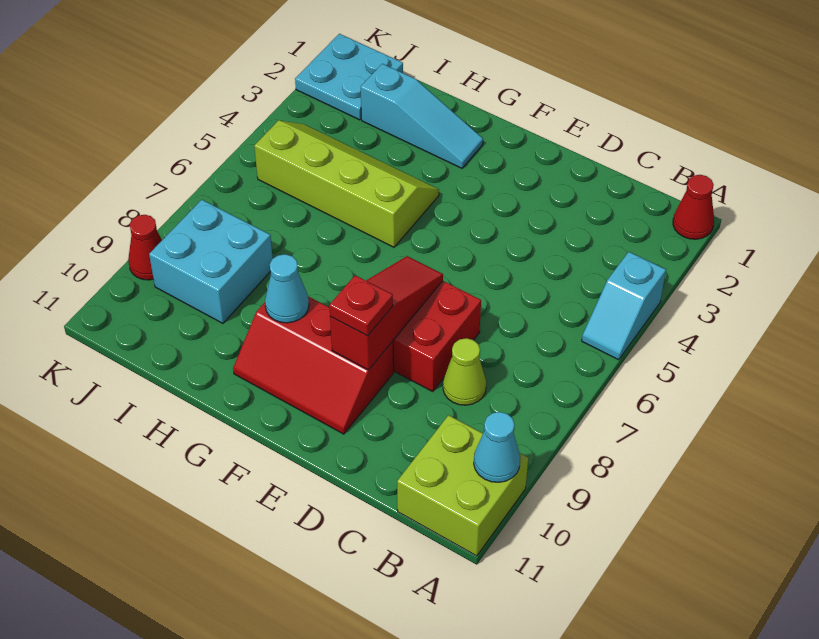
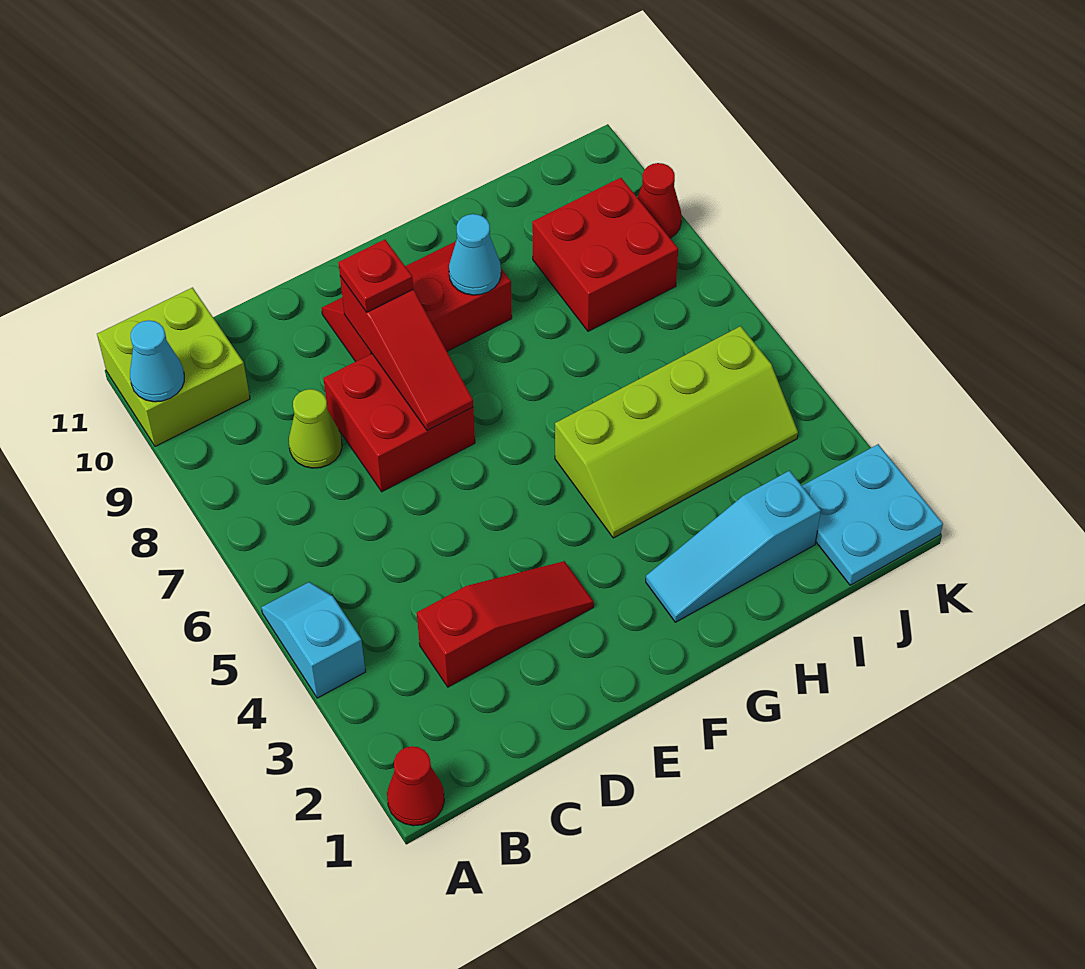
none -> red 1x3 slope [417,561,594,687]
cyan 2x2 brick [149,200,273,323] -> red 2x2 brick [532,178,678,331]

